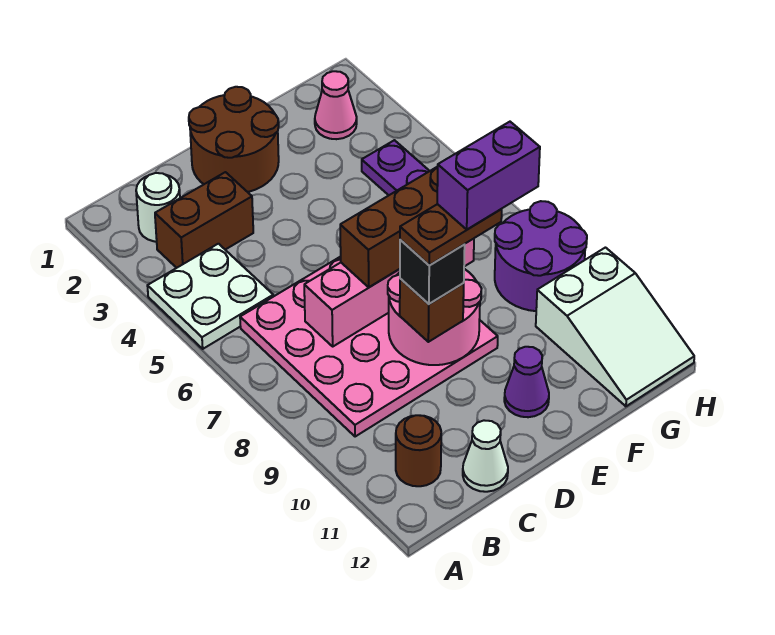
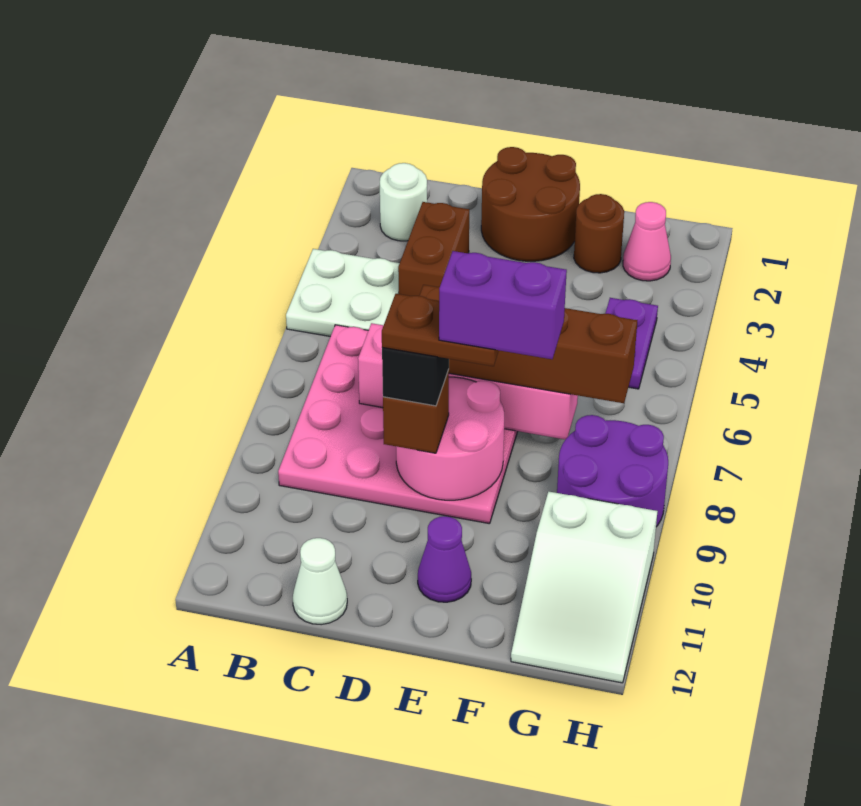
brown 1x2 brick [155,172,253,268] -> brown 1x2 brick turned to [398,202,469,296]
brown 1x1 round brick [396,415,441,486] -> brown 1x1 round brick moved to [574,194,624,273]

